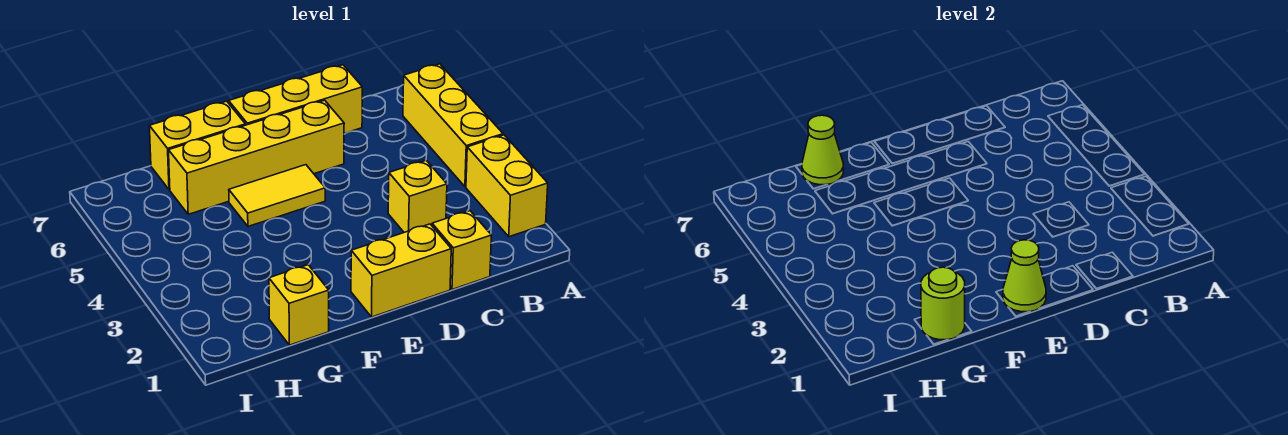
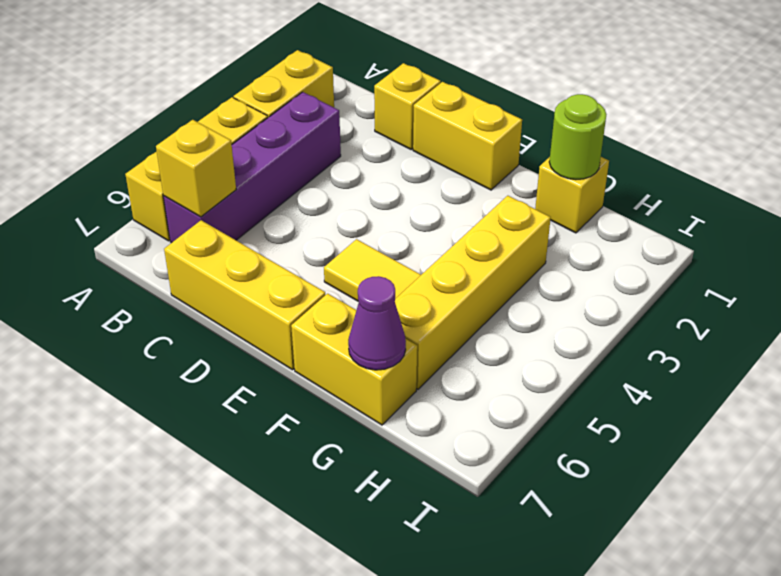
none -> purple 1x4 brick [164,92,341,243]
yellow 1x1 brick [388,160,447,232] -> yellow 1x1 brick moved to [156,120,236,217]
yellow 1x4 brick [169,100,344,214] -> yellow 1x4 brick turned to [395,196,551,389]
lime 1x1 cone [1003,240,1046,312] -> none
lime 1x1 cone [802,115,844,185] -> purple 1x1 cone [348,276,406,370]

